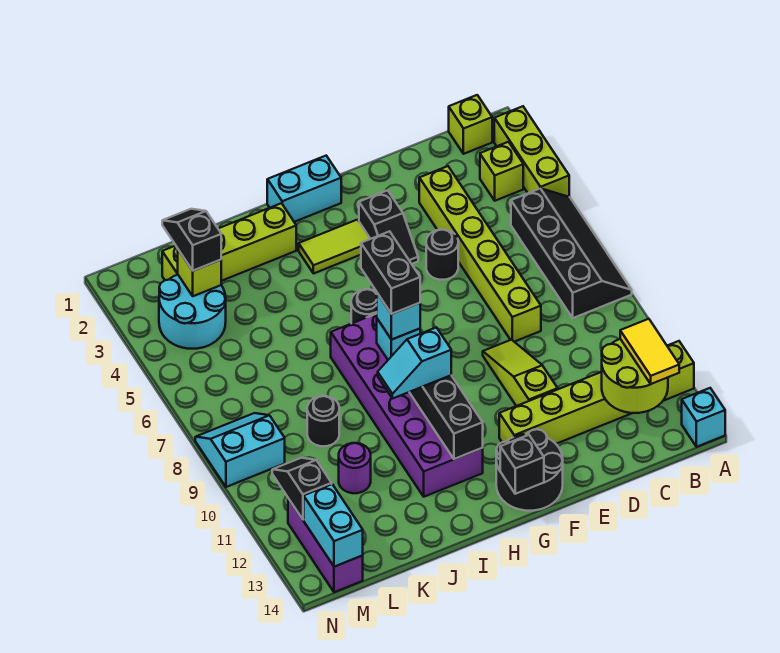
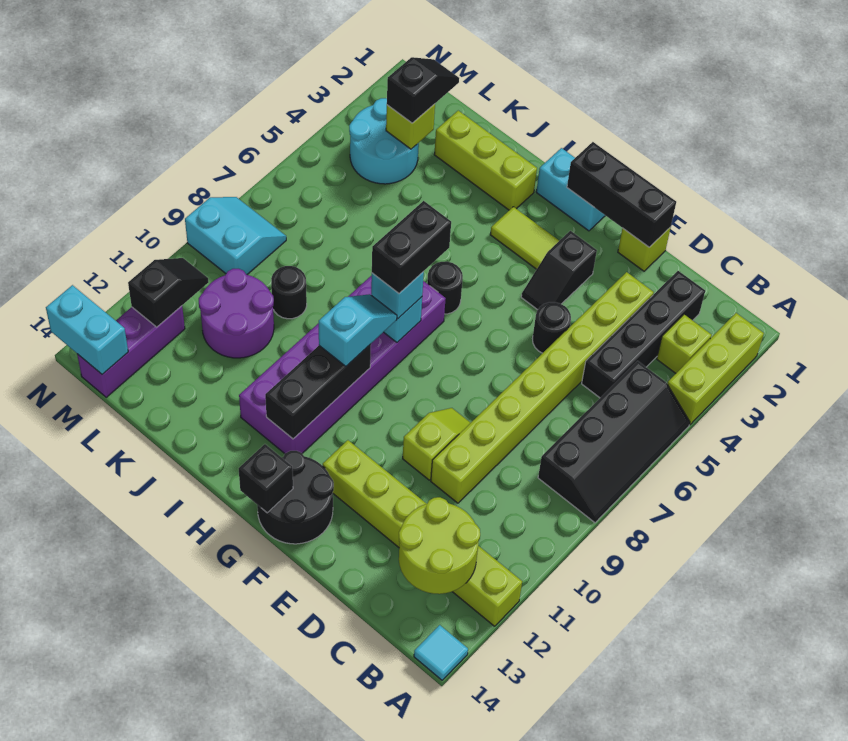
cyan 1x1 brick [682,388,725,447] -> cyan 1x1 tile [414,625,468,680]
lime 1x1 brick [449,95,492,154] -> lime 1x1 brick moved to [618,227,671,271]
yellow 1x2 tile [620,319,679,384] -> none
none -> black 1x4 brick [582,271,705,398]
lime 1x6 brick [419,166,541,342] -> lime 1x8 brick [431,272,654,503]
none -> black 1x3 brick [567,142,676,247]
lime 1x3 slope [483,340,558,406] -> lime 1x2 slope [403,408,471,480]
cyan 1x2 slope [378,327,451,399] -> cyan 1x2 slope turned to [319,294,397,366]
lime 1x4 brick [162,203,296,281] -> lime 1x3 brick [434,111,537,210]
purple 1x1 round brick [339,443,371,493] -> purple 2x2 round brick [199,269,274,358]
cyan 1x2 brick [304,484,363,567] -> cyan 1x2 brick turned to [46,285,128,374]

